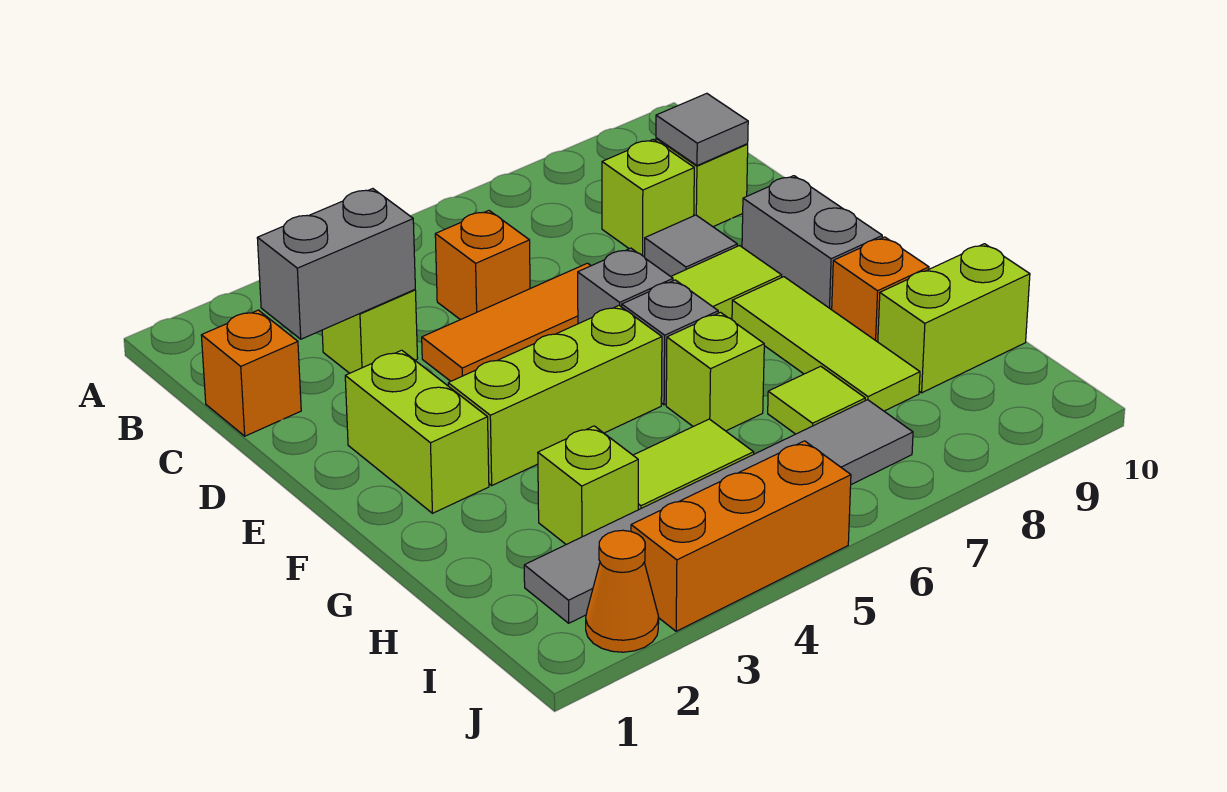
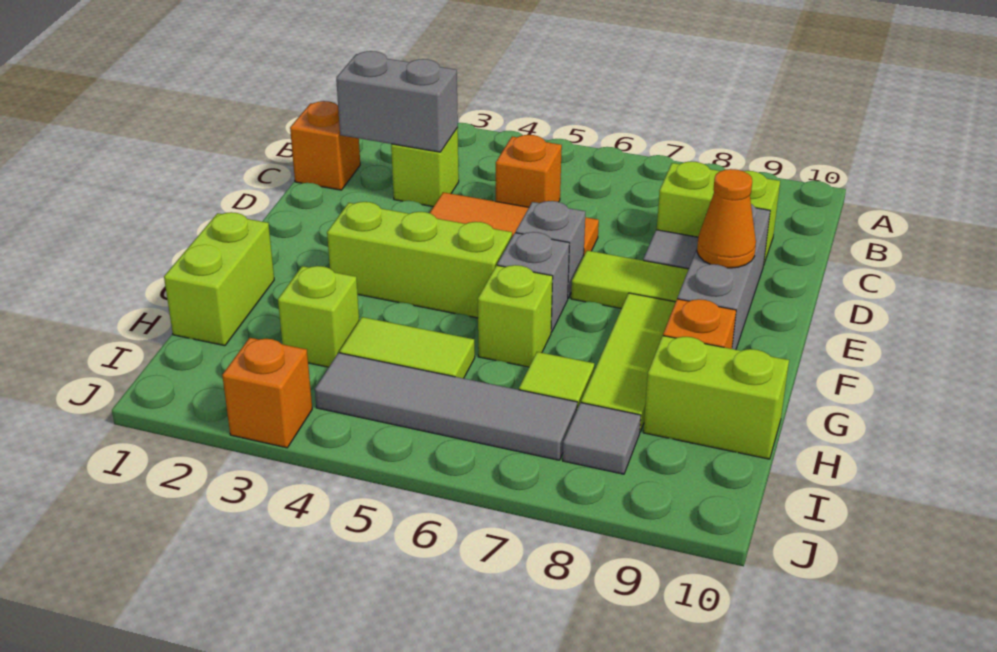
grey 1x1 tile [656,93,748,166] -> grey 1x1 tile moved to [563,403,641,474]
lime 1x2 brick [345,350,489,513] -> lime 1x2 brick moved to [164,212,274,346]
grey 1x2 brick [742,176,882,310] -> grey 1x3 brick [677,204,770,350]
grey 1x6 tile [524,400,913,623] -> grey 1x4 tile [315,353,577,460]
orange 1x1 cone [586,530,659,652] -> orange 1x1 cone moved to [697,169,756,268]
orange 1x3 brick [631,441,851,631] -> orange 1x1 brick [222,338,312,448]

